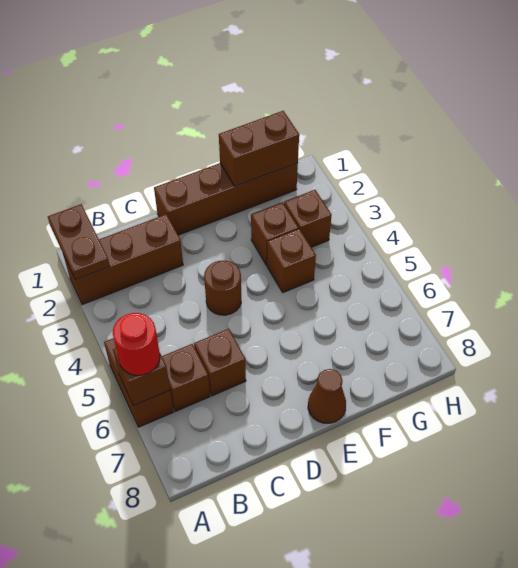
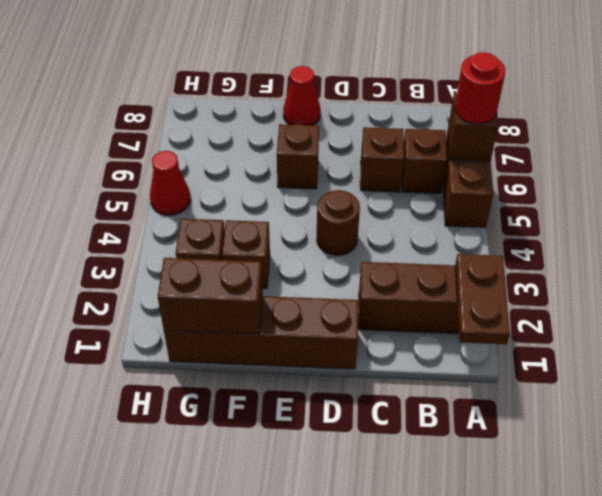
brown 1x1 cone [308,369,346,423] -> red 1x1 cone [283,66,321,126]
brown 1x1 brick [267,229,316,293] -> brown 1x1 brick moved to [277,124,319,189]
none -> red 1x1 cone [150,151,191,215]

